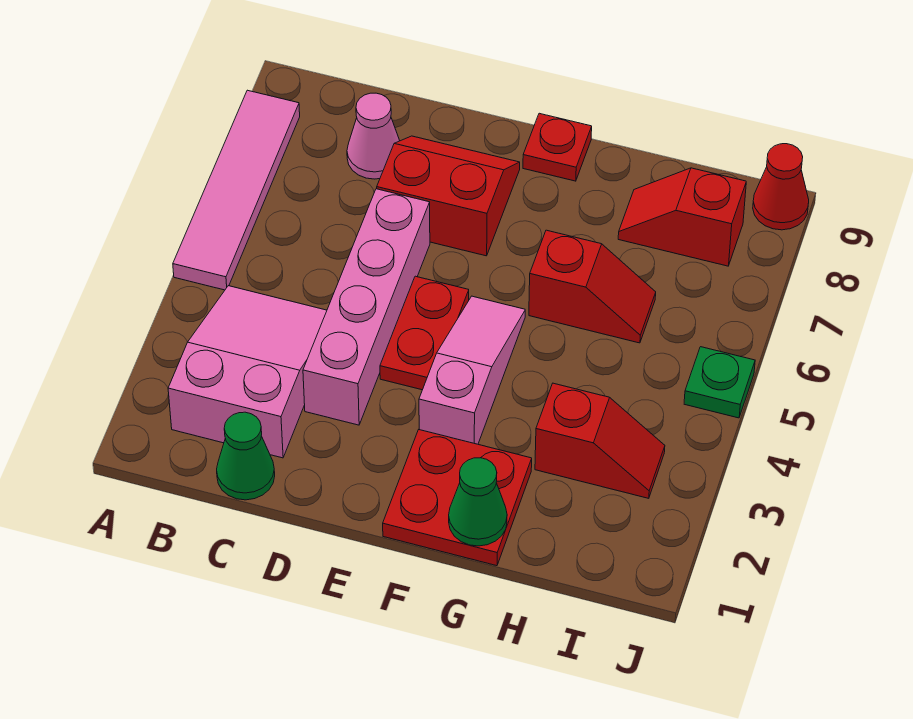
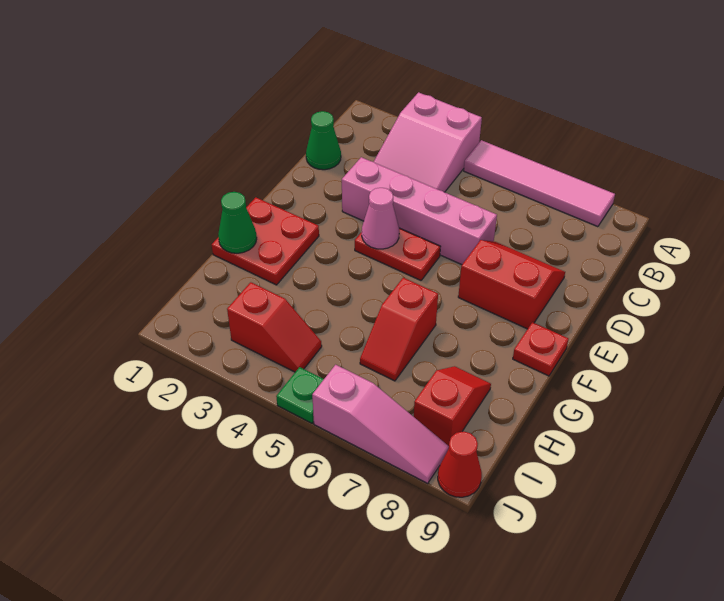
pink 2x3 slope [168,286,327,458] -> pink 2x3 slope turned to [374,92,482,192]
pink 1x1 cone [347,93,400,179] -> pink 1x1 cone moved to [362,188,399,249]
red 2x2 slope [377,136,520,256] -> red 2x2 slope turned to [458,240,565,329]
pink 1x3 slope [419,296,525,444] -> pink 1x3 slope moved to [312,365,449,483]
red 1x2 slope [535,383,665,498] -> red 1x2 slope turned to [227,282,322,372]

